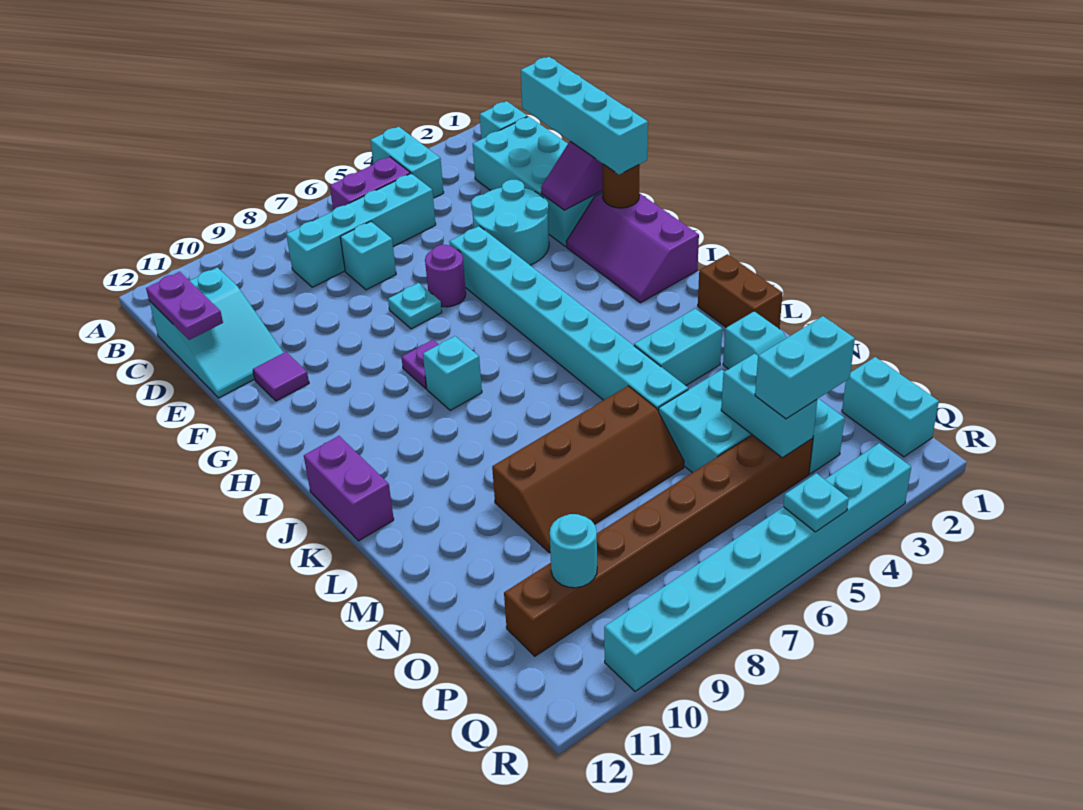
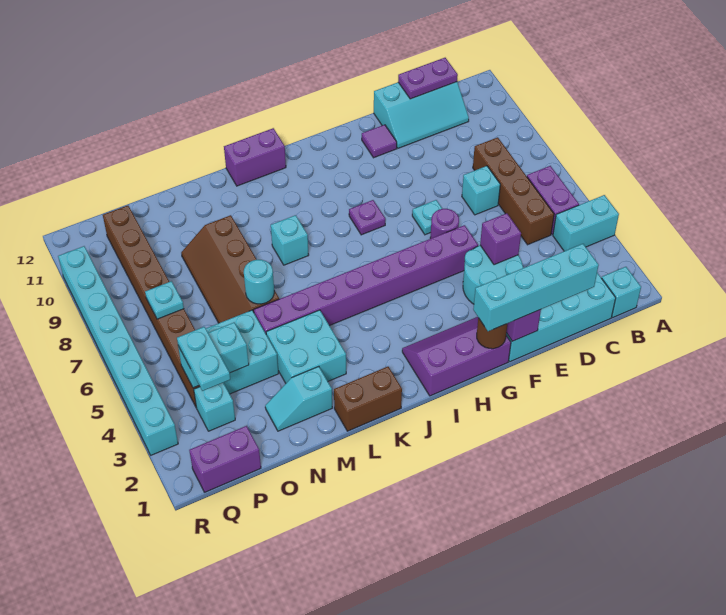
cyan 1x4 brick [286,173,436,287] -> brown 1x4 brick [473,137,554,245]
cyan 2x3 slope [149,267,284,398] -> cyan 2x3 slope turned to [374,82,469,148]
none -> purple 1x1 brick [480,213,521,265]
cyan 1x8 brick [449,226,688,412] -> purple 1x8 brick [254,225,478,333]
cyan 1x1 brick [423,336,482,410] -> cyan 1x1 brick moved to [271,215,309,265]
cyan 1x2 brick [634,309,722,386] -> cyan 2x2 brick [266,310,346,383]
cyan 1x2 brick [842,357,939,457] -> purple 1x2 brick [189,426,261,492]
cyan 1x2 brick [755,316,855,419] -> cyan 1x2 plate [177,327,230,391]
cyan 1x1 round brick [550,514,597,588] -> cyan 1x1 round brick moved to [244,260,274,304]
cyan 1x1 plate [783,473,849,532] -> cyan 1x1 plate moved to [145,281,184,319]

